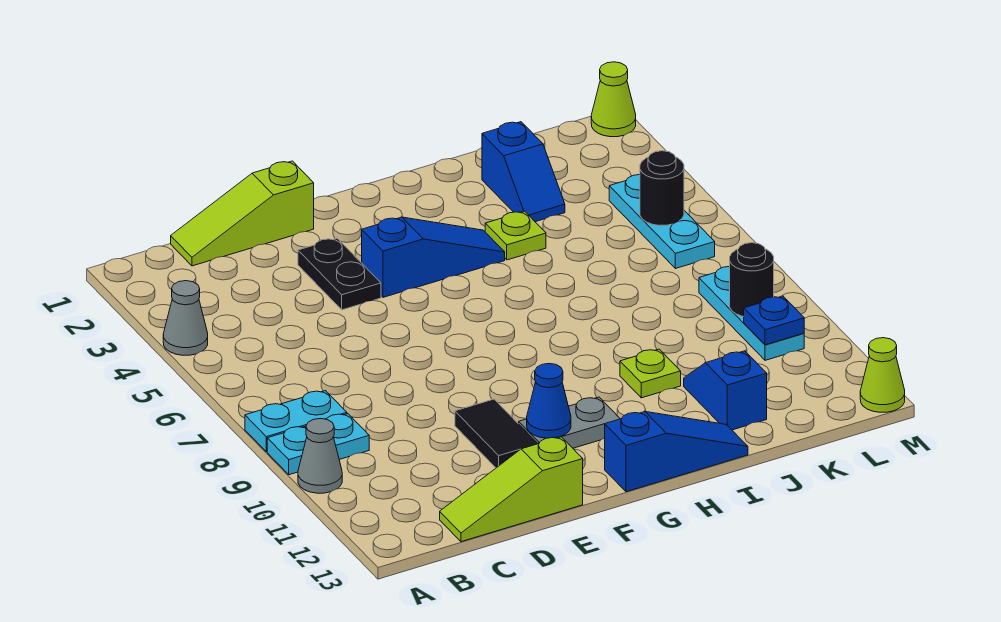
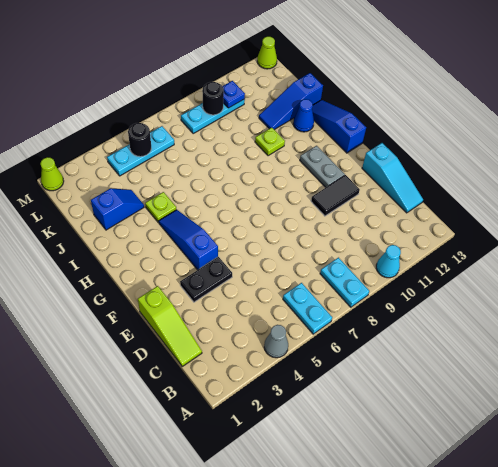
cyan 1x2 plate [267,414,369,475] -> cyan 1x2 plate moved to [283,283,332,334]
grey 1x1 cone [298,419,342,493] -> cyan 1x1 cone [376,245,401,278]
lime 1x3 slope [440,437,583,542] -> cyan 1x3 slope [362,143,423,213]
blue 1x1 cone [527,364,571,438] -> blue 1x1 cone moved to [293,99,314,132]
blue 1x2 slope [684,351,767,430] -> blue 1x3 slope [259,73,323,130]

